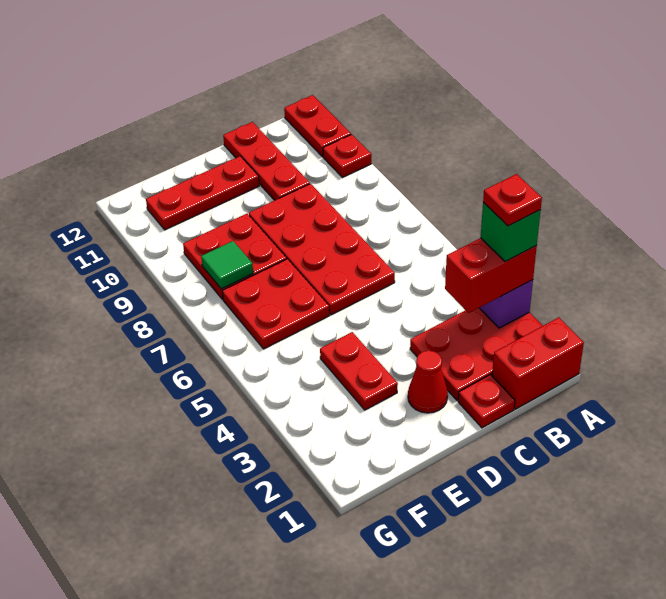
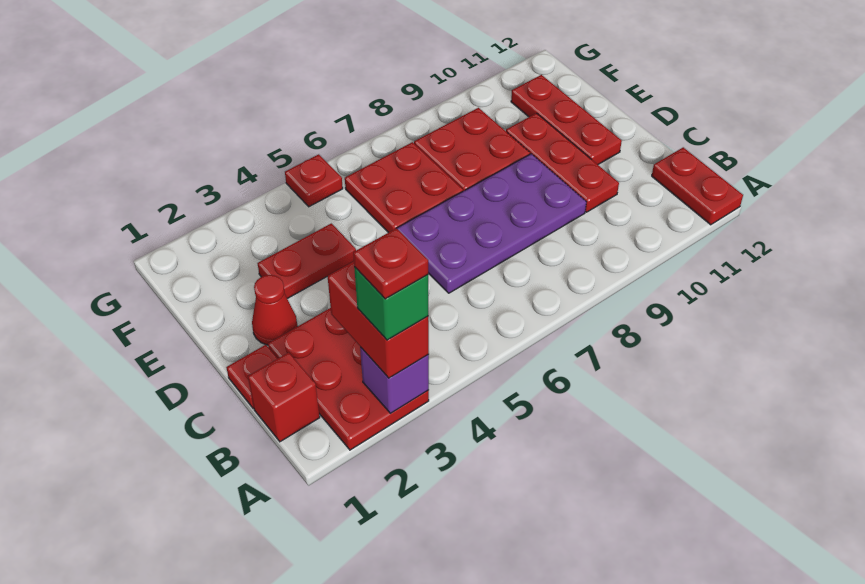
red 1x2 brick [492,317,584,409] -> red 1x1 brick [248,353,320,442]
red 1x1 plate [323,134,371,177] -> red 1x1 plate moved to [285,154,343,207]
red 1x2 plate [284,95,351,157] -> red 1x2 plate turned to [652,147,743,225]
red 2x4 plate [249,184,395,315] -> purple 2x4 plate [397,154,586,293]
red 1x3 plate [223,122,310,200] -> red 1x3 plate turned to [506,113,619,212]
green 1x1 tile [201,241,253,289] -> none

